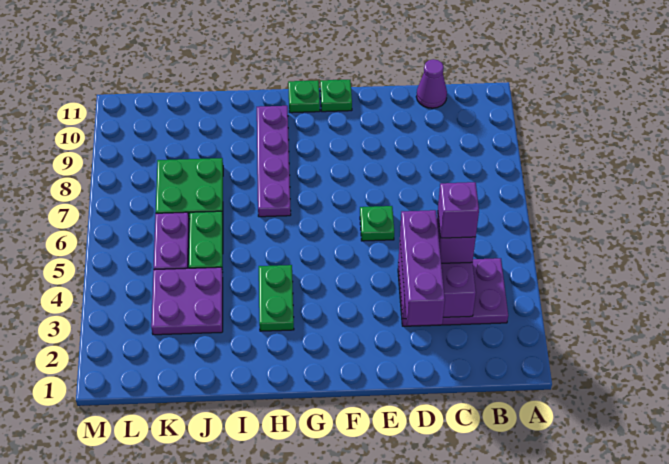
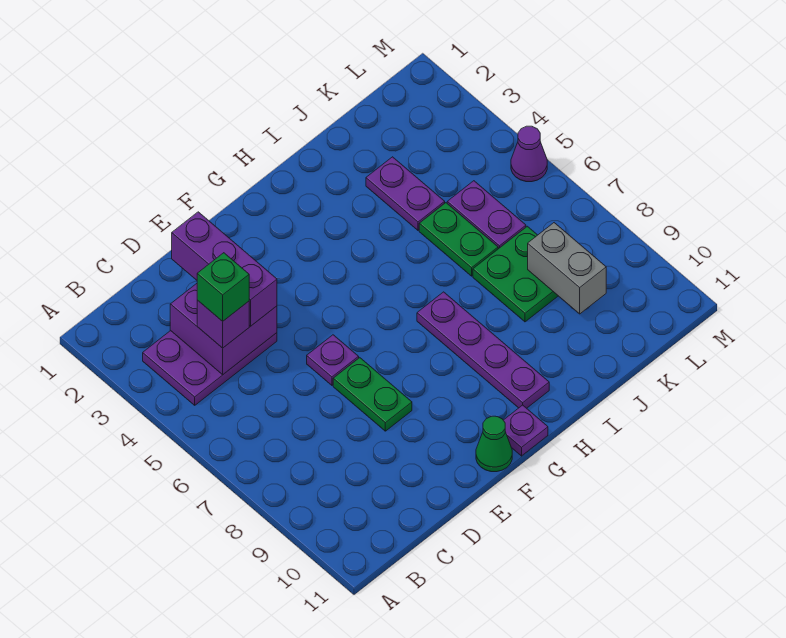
purple 1x1 brick [438,182,479,238] -> green 1x1 brick [197,253,249,321]
purple 1x1 cone [416,59,447,108] -> purple 1x1 cone moved to [511,126,547,182]
green 1x1 plate [360,206,394,241] -> purple 1x1 plate [307,335,359,385]
green 1x1 plate [320,80,352,112] -> green 1x1 cone [476,416,512,472]
green 1x1 plate [288,80,320,113] -> purple 1x1 plate [503,405,548,456]
green 1x2 plate [259,265,294,331] -> green 1x2 plate moved to [333,358,412,431]
purple 2x2 plate [151,267,223,335] -> purple 1x2 plate [366,157,445,230]
none -> grey 1x2 brick [528,223,606,314]

